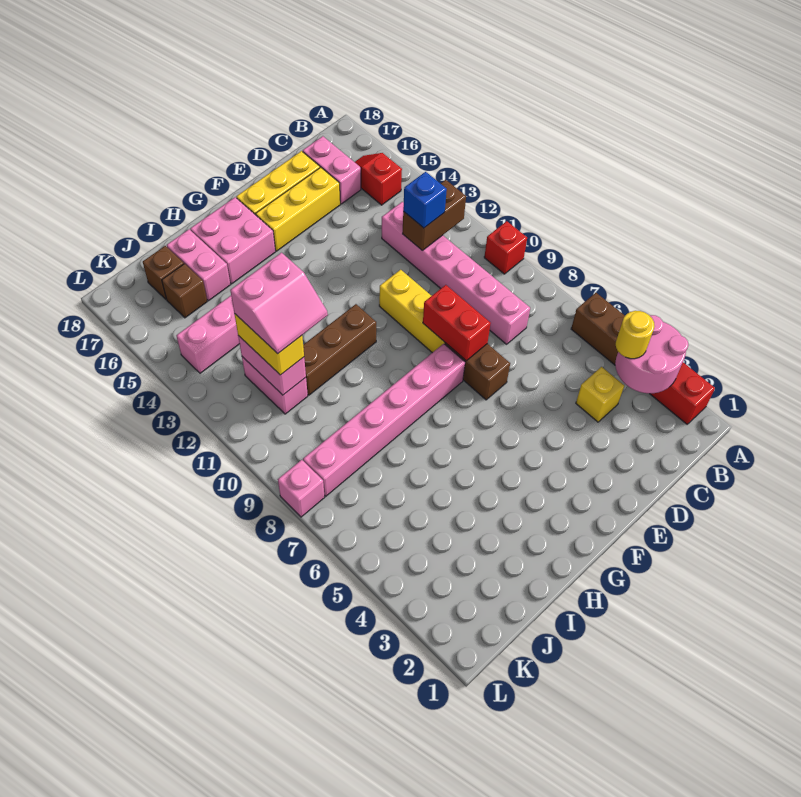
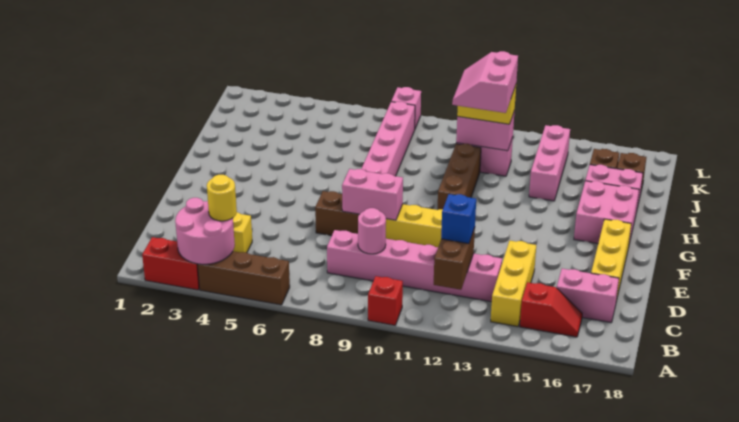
none -> pink 1x1 round brick [358,208,386,254]
yellow 1x3 brick [256,167,340,251] -> yellow 1x3 brick moved to [491,241,536,327]
red 1x2 brick [423,285,491,361] -> pink 1x2 brick [342,169,403,220]

